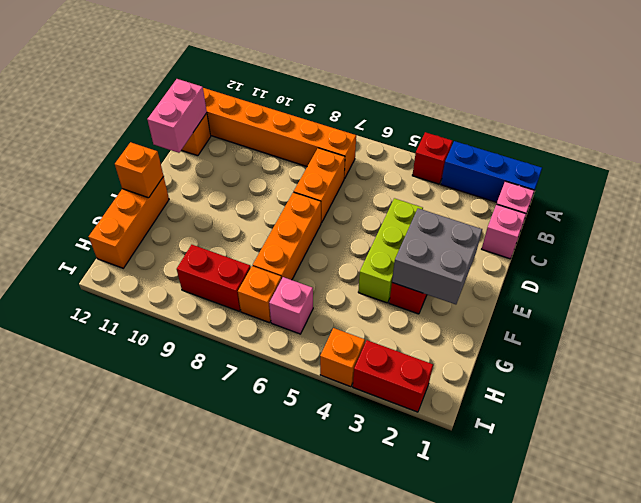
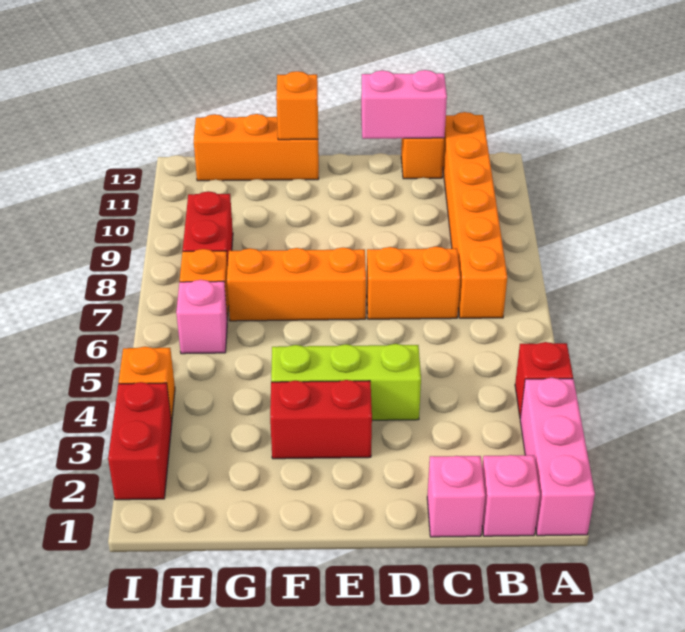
blue 1x3 brick [441,141,542,202] -> pink 1x3 brick [520,378,595,536]
grey 2x2 brick [392,208,482,304] -> none

